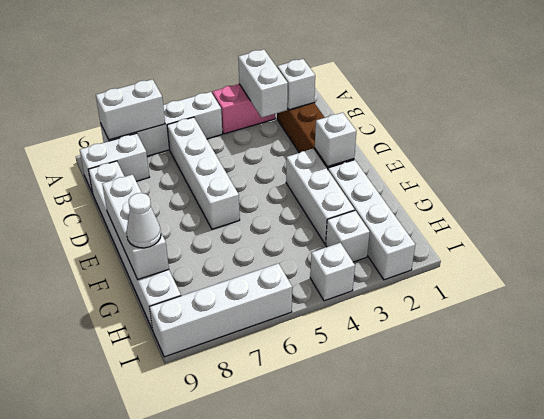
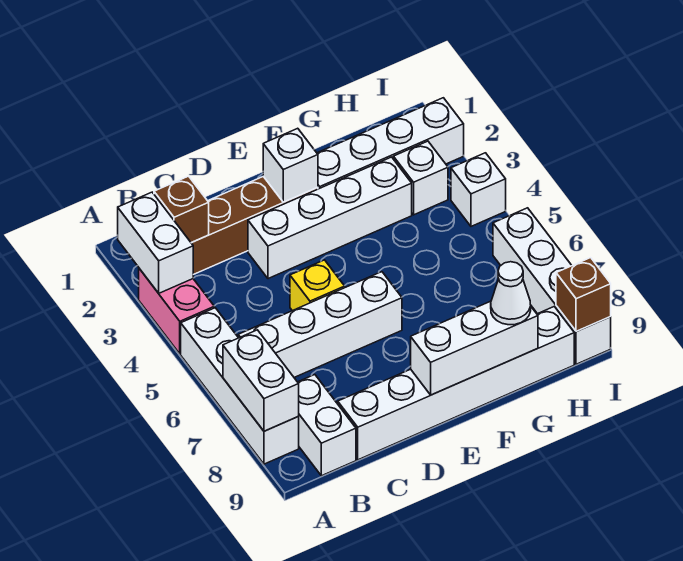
white 1x2 brick [238,49,288,118] -> white 1x2 brick turned to [118,192,193,293]
white 1x1 brick [277,59,315,110] -> brown 1x1 brick [154,176,209,243]
none -> yellow 1x1 brick [290,260,345,311]
white 1x3 brick [286,149,355,244] -> white 1x4 brick [248,157,412,279]
none -> brown 1x1 brick [556,258,611,331]

